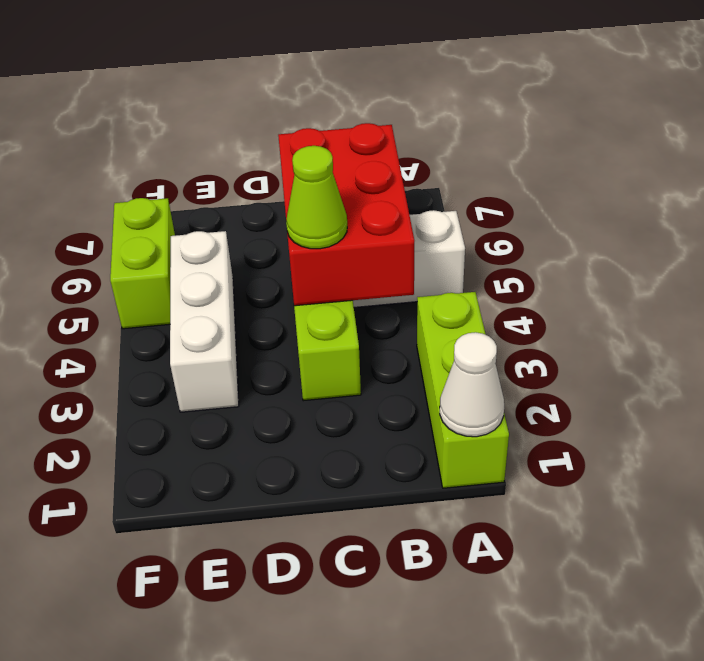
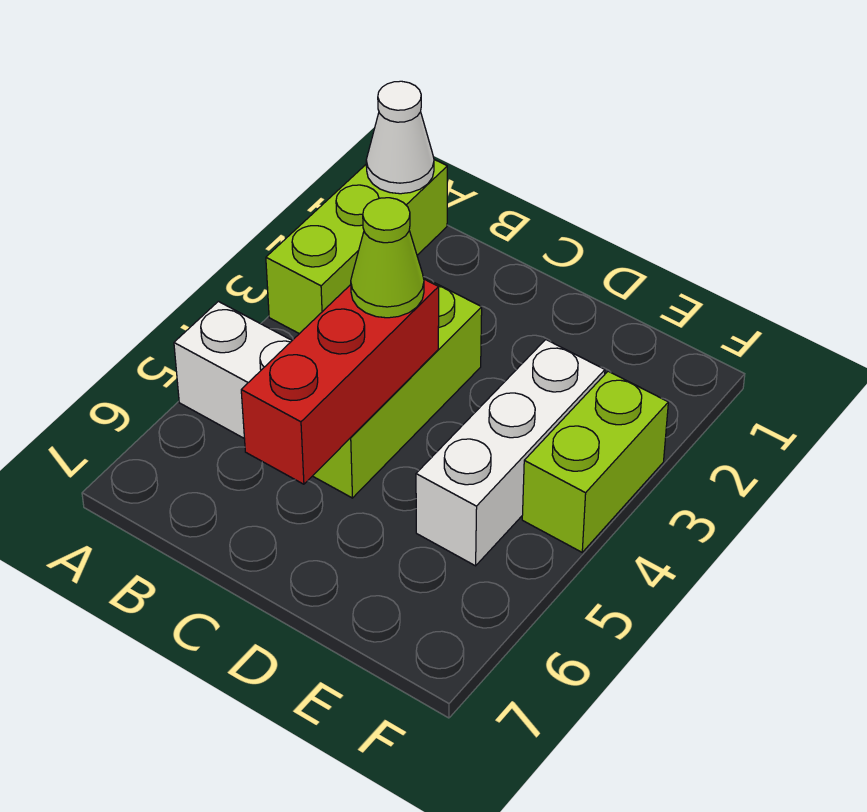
red 2x3 brick [278,123,414,306] -> red 1x3 brick [241,279,439,484]
lime 1x2 brick [110,198,175,329] -> lime 1x2 brick moved to [522,371,668,552]

